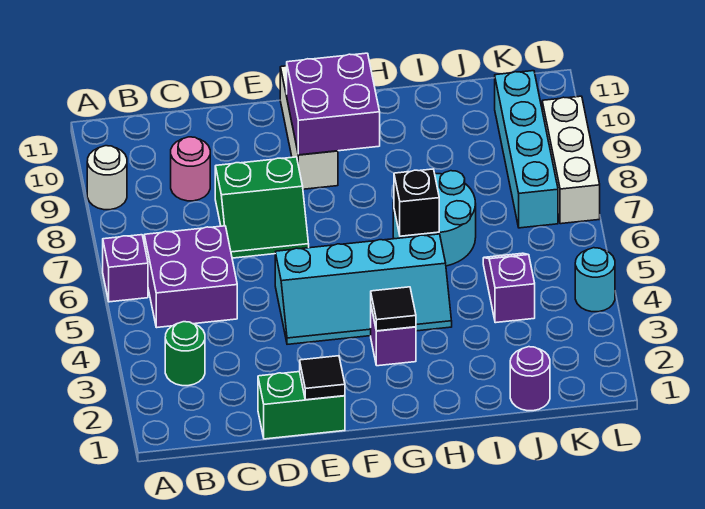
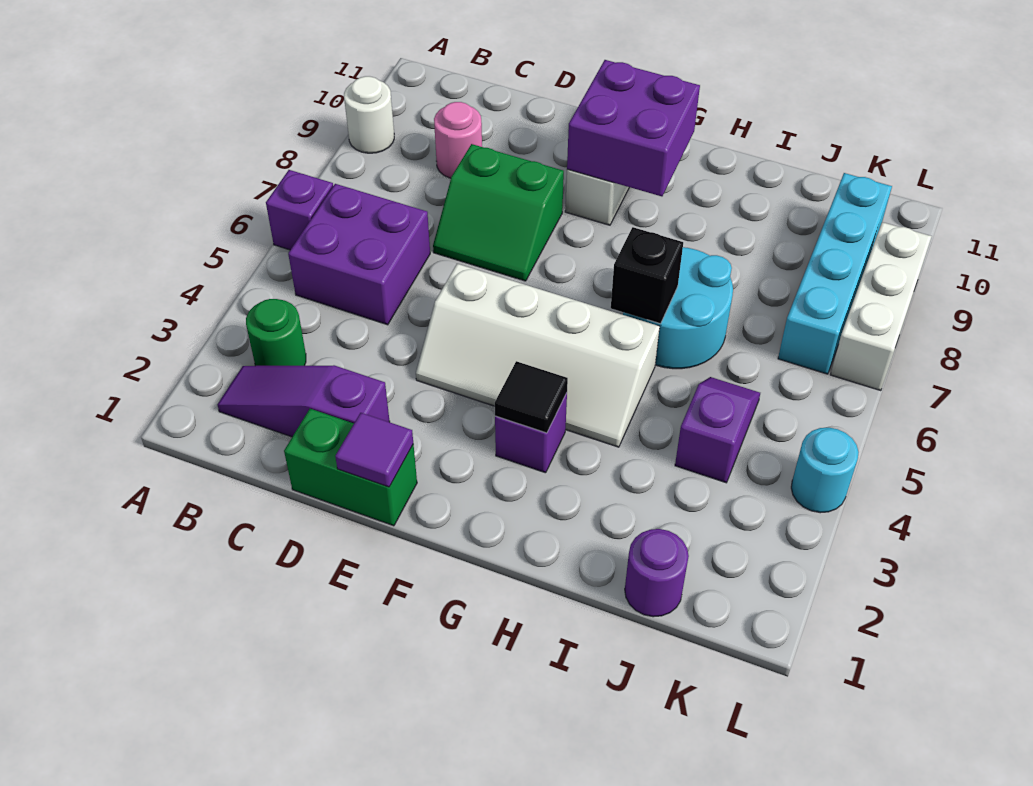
none -> purple 1x3 slope [218,365,390,437]
black 1x1 tile [300,356,345,400] -> purple 1x1 tile [335,413,413,487]
cyan 2x4 slope [275,234,452,344] -> white 2x4 slope [416,264,660,447]

